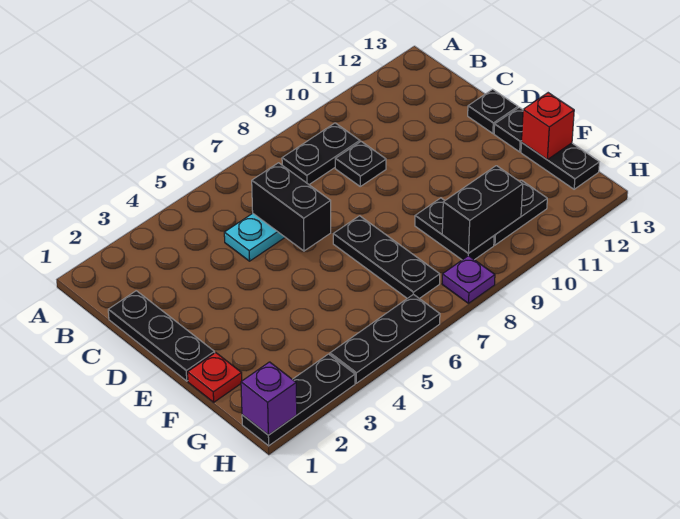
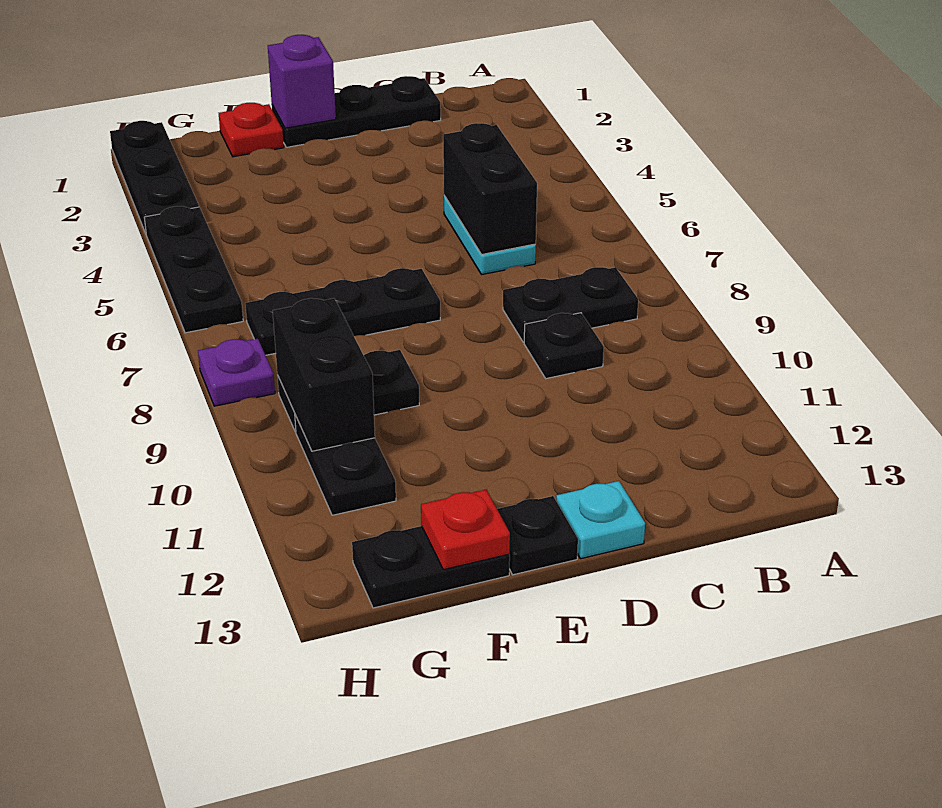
black 1x2 plate [282,123,360,184] -> black 1x2 plate turned to [503,267,638,342]
black 1x2 brick [252,163,331,251] -> black 1x2 brick turned to [443,123,537,255]
black 1x1 plate [468,89,518,133] -> cyan 1x1 plate [556,481,645,559]
red 1x1 brick [522,93,574,160] -> red 1x1 plate [421,490,510,570]
purple 1x1 brick [241,362,297,435] -> purple 1x1 brick moved to [268,35,336,128]

